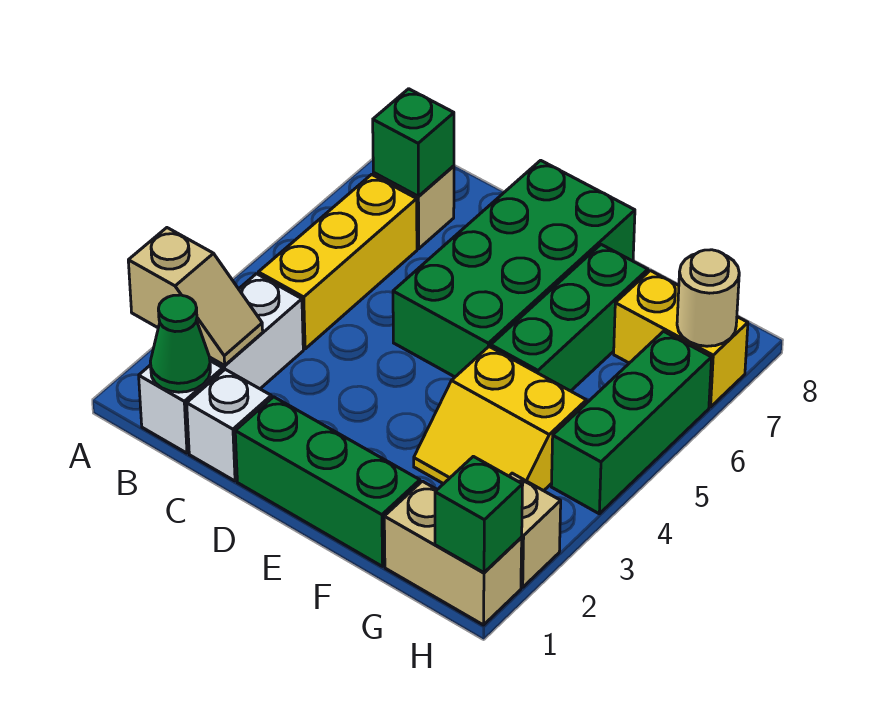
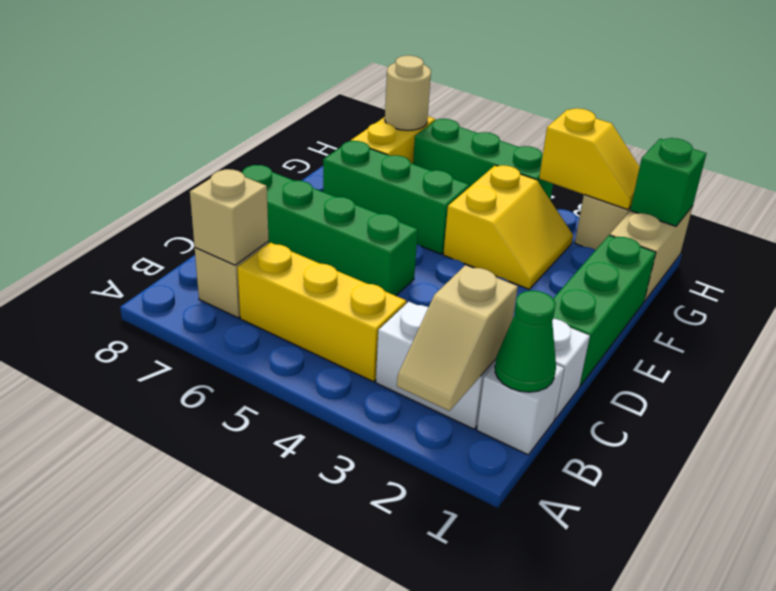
tan 1x2 slope [128,228,263,365] -> tan 1x2 slope turned to [397,265,518,411]
green 1x1 brick [373,89,454,196] -> tan 1x1 brick [190,169,269,265]
green 2x4 brick [393,160,635,377] -> green 1x4 brick [242,165,418,296]
none -> yellow 1x2 slope [539,108,640,210]

